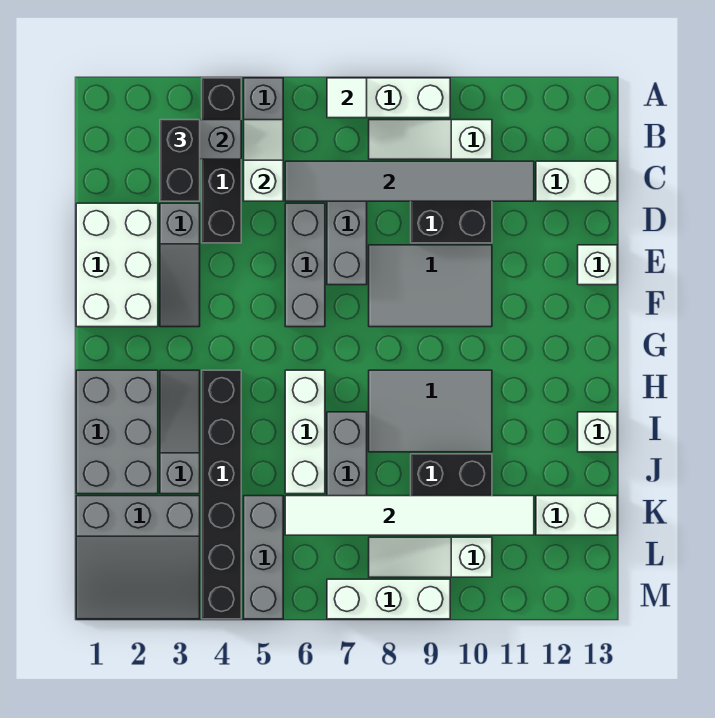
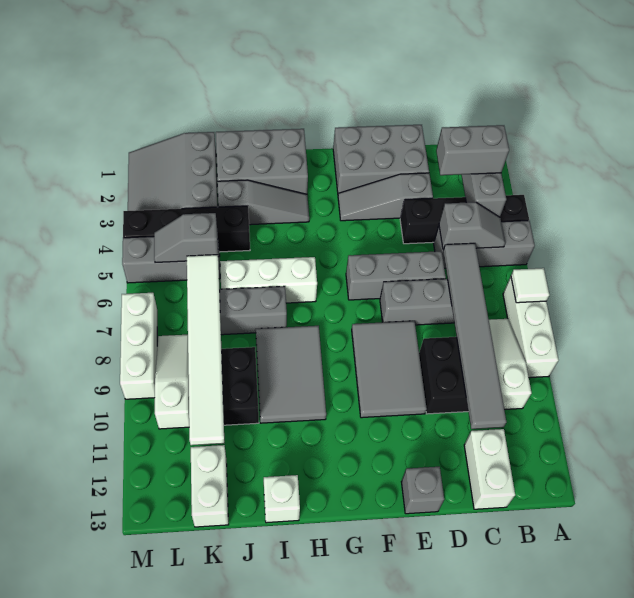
black 1x2 brick [160,120,200,201] -> grey 1x2 brick [436,125,509,175]
white 1x2 slope [244,120,283,201] -> grey 1x2 slope [439,202,505,250]
white 2x3 brick [76,203,158,327] -> grey 2x3 brick [333,125,429,193]
white 1x1 brick [578,245,617,285] -> grey 1x1 brick [401,467,444,514]
black 1x6 brick [202,370,241,619] -> black 1x4 brick [123,206,250,252]
none -> grey 1x2 slope [154,213,218,263]

